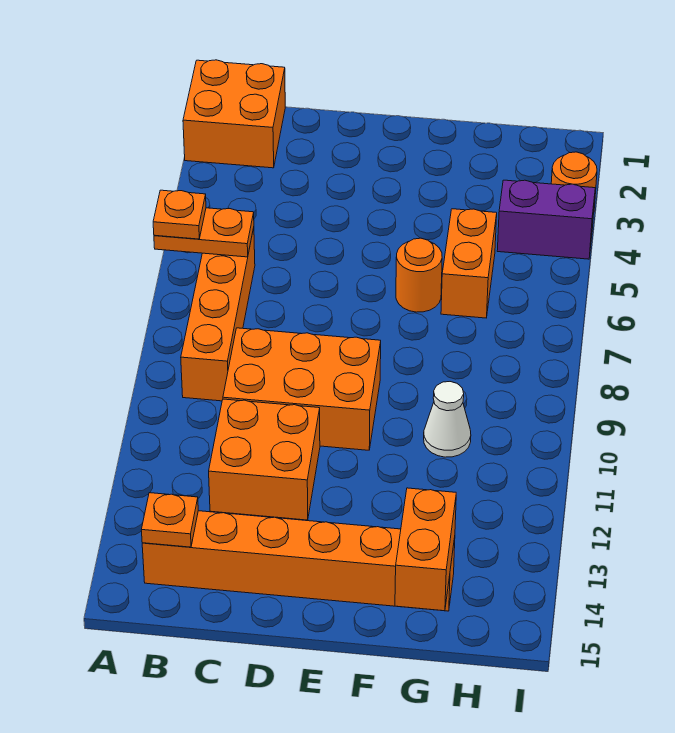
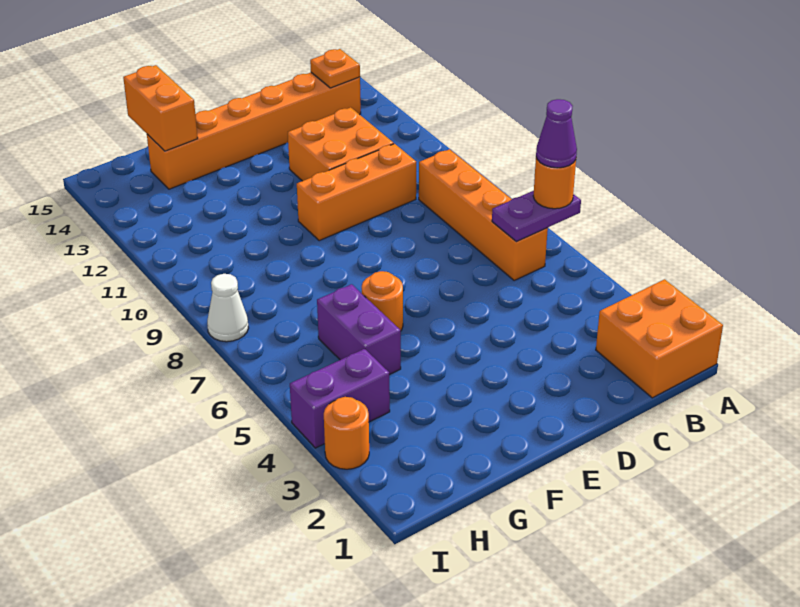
orange 1x2 plate [154,208,254,257] -> purple 1x2 plate [492,191,581,242]
orange 1x1 plate [153,190,206,239] -> orange 1x1 round brick [533,158,576,209]
none -> purple 1x1 cone [536,99,577,168]
orange 2x3 brick [223,328,381,450] -> orange 1x3 brick [297,144,416,241]
orange 1x2 brick [441,209,497,318] -> purple 1x2 brick [317,284,401,375]
white 1x1 cone [424,382,471,457] -> white 1x1 cone moved to [207,274,248,342]

